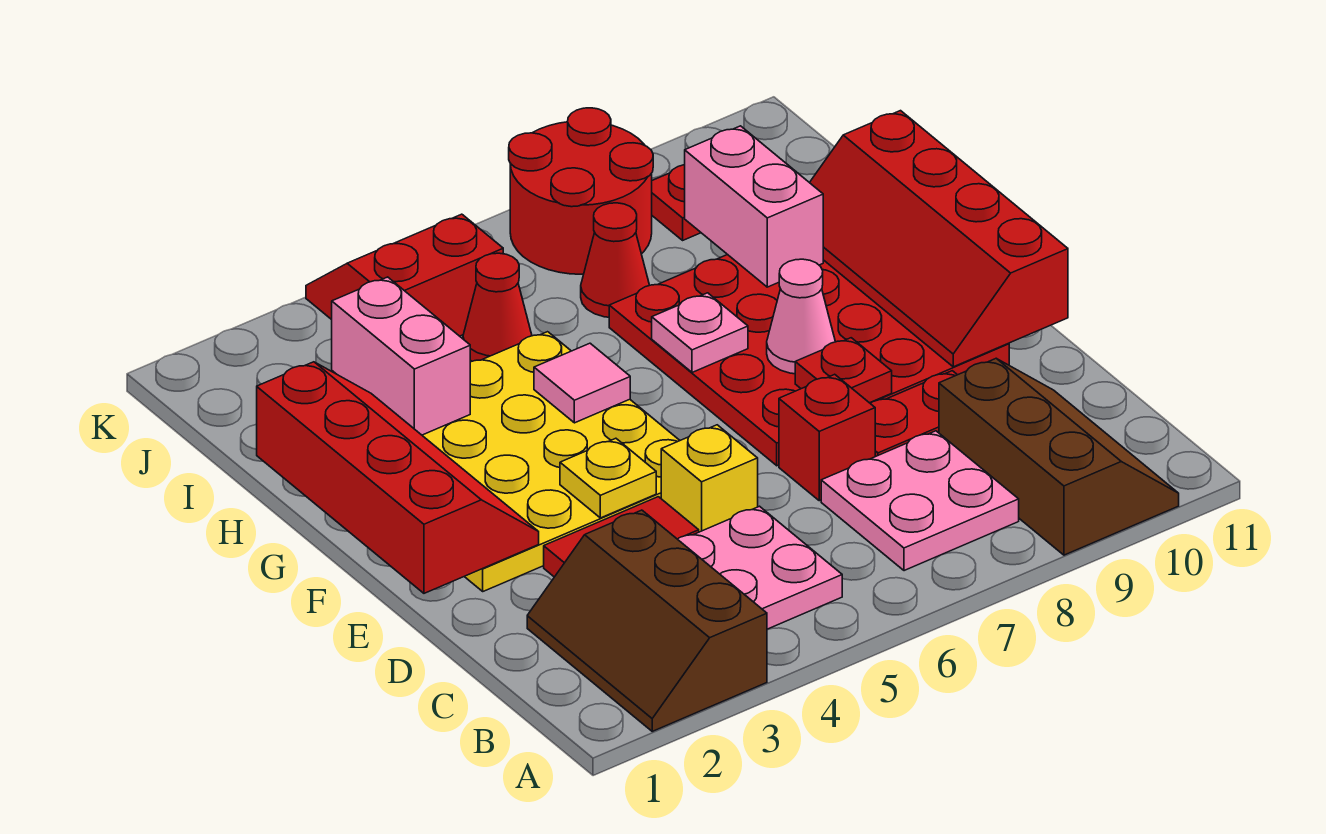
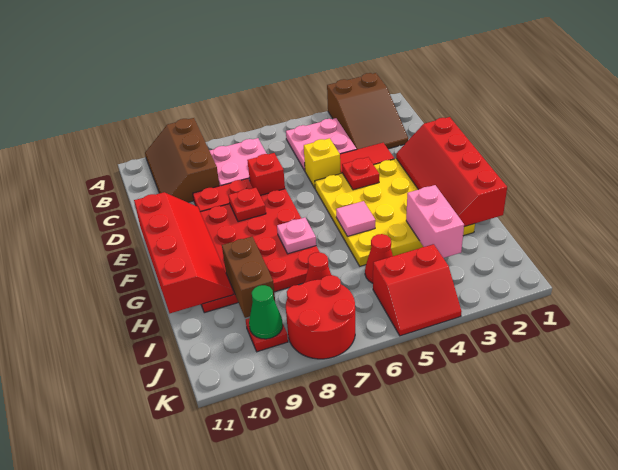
brown 2x3 slope [527,510,767,731] -> brown 2x3 slope turned to [327,73,408,149]
yellow 1x1 plate [560,438,656,518] -> red 1x1 plate [342,157,379,190]
pink 1x1 cone [767,259,835,374] -> none
pink 1x2 brick [685,126,823,287] -> brown 1x2 brick [222,237,275,318]
none -> green 1x1 cone [249,285,283,339]

